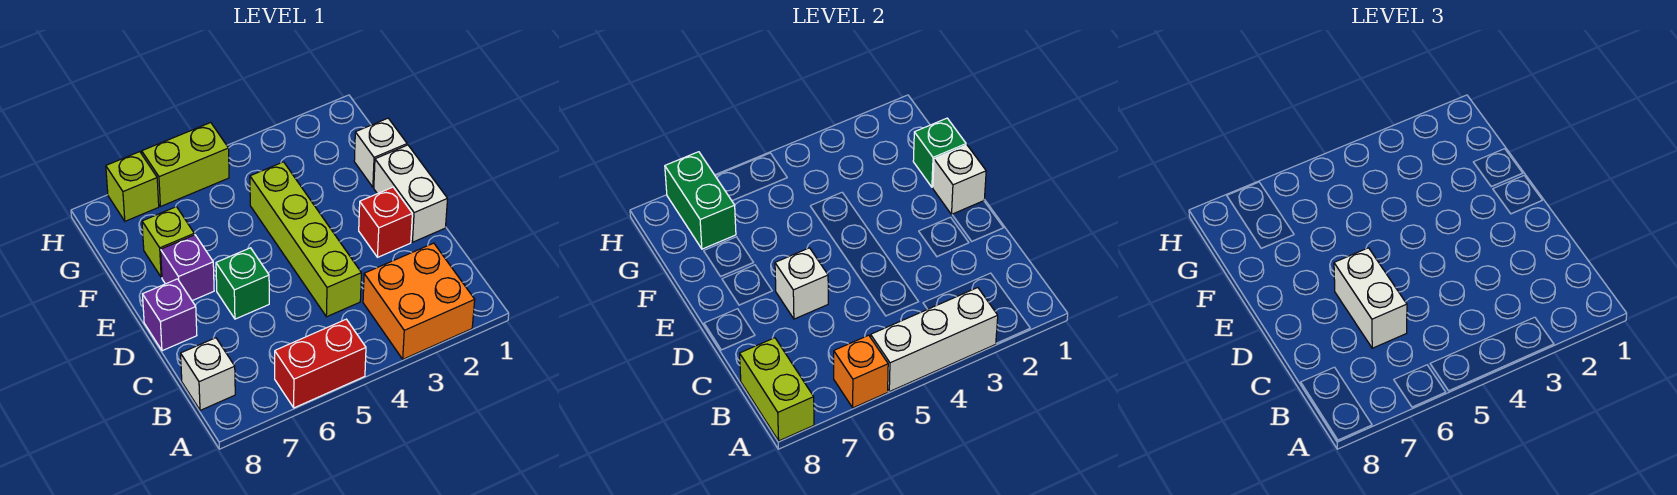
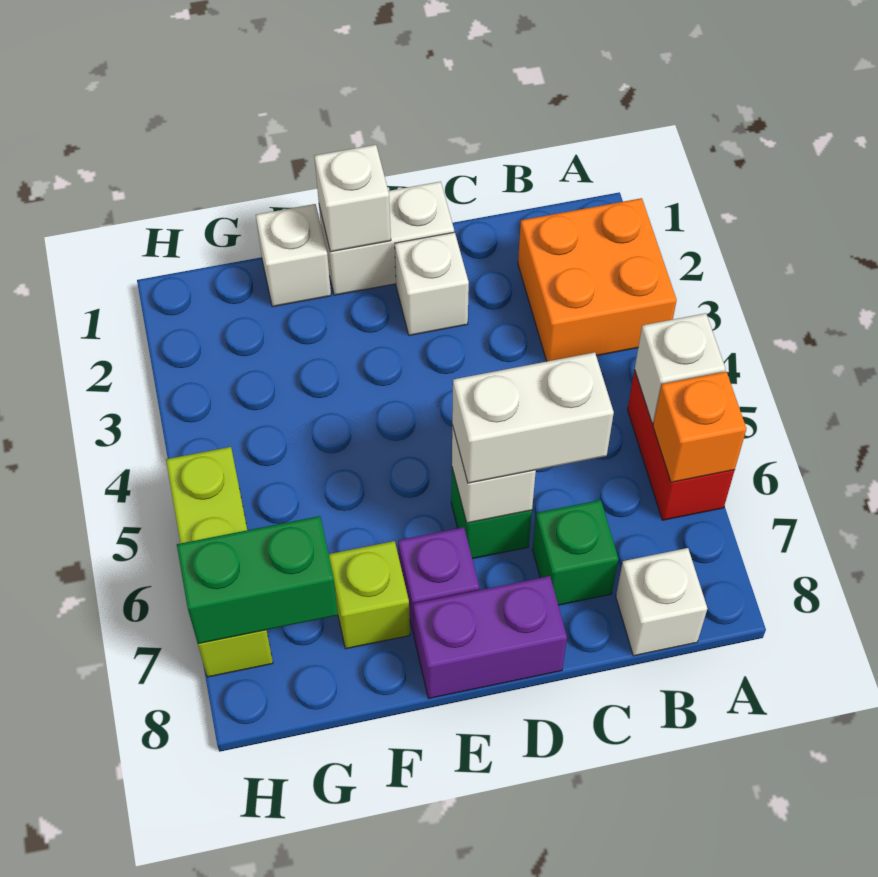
white 1x3 brick [871,288,998,392] -> white 1x1 brick [635,313,725,423]
lime 1x2 brick [740,338,814,441] -> none
lime 1x4 brick [250,162,361,317] -> none
red 1x1 brick [359,187,412,257] -> white 1x1 brick [395,232,469,335]
purple 1x1 brick [143,279,197,351] -> purple 1x2 brick [413,576,567,698]
green 1x1 brick [913,118,966,187] -> green 1x1 brick moved to [533,500,618,605]

